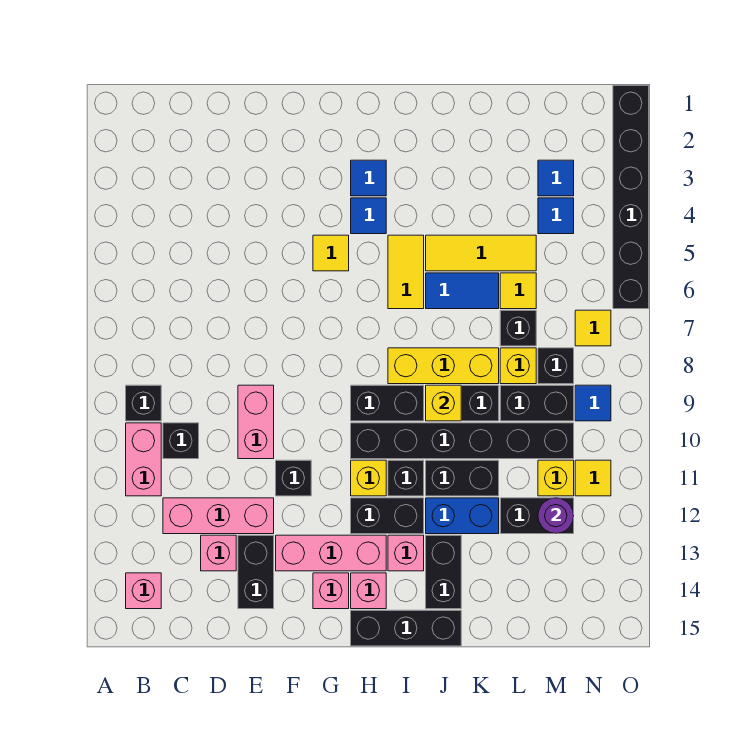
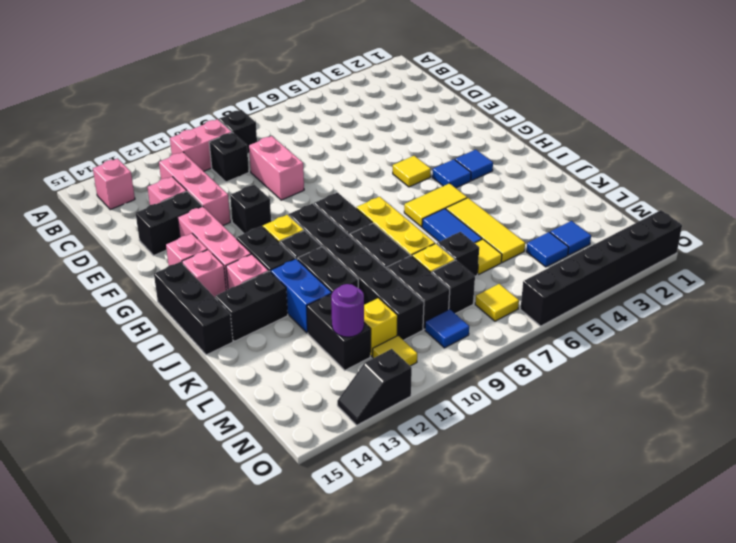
pink 1x2 brick [238,385,274,459] -> pink 1x2 brick turned to [249,136,304,200]
yellow 1x1 brick [426,385,461,421] -> none
none -> black 1x2 slope [337,349,412,425]

